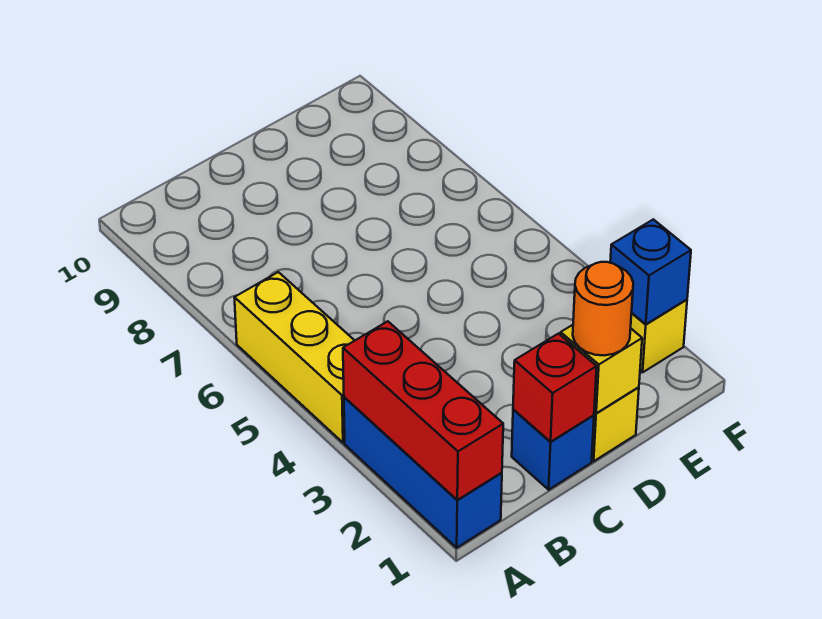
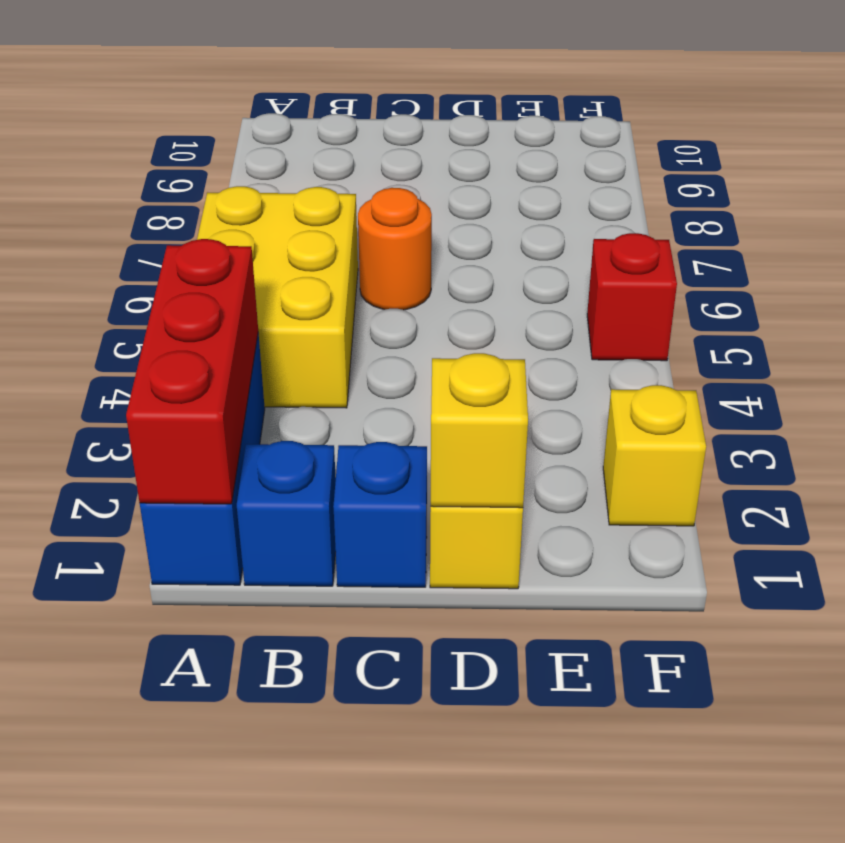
yellow 1x3 brick [234,272,355,443] -> yellow 2x3 brick [197,186,358,408]
red 1x1 brick [513,334,597,442] -> red 1x1 brick moved to [587,233,677,361]
orange 1x1 round brick [573,262,633,355] -> orange 1x1 round brick moved to [358,188,432,310]
blue 1x1 brick [610,219,691,324] -> blue 1x1 brick moved to [237,441,336,586]

